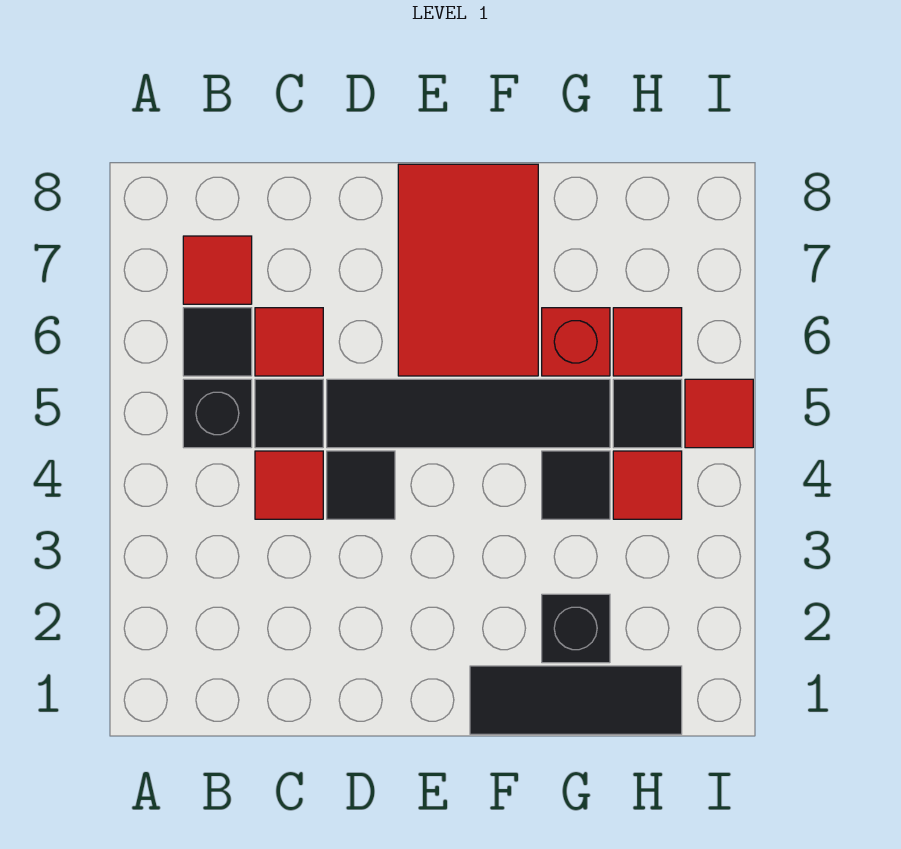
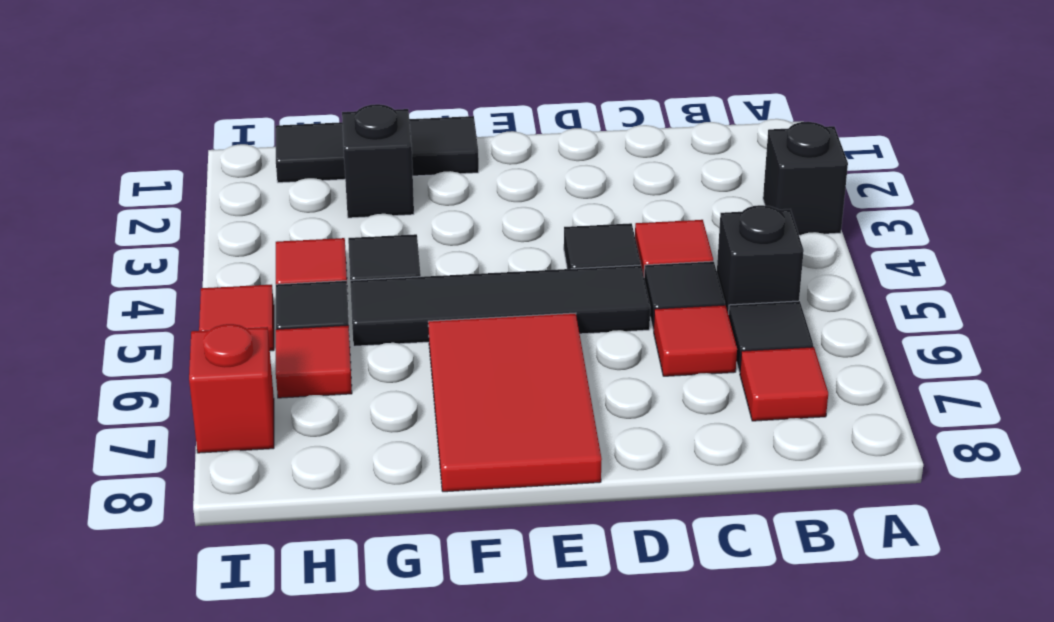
none -> black 1x1 brick [763,122,848,235]
red 1x1 brick [542,308,610,376] -> red 1x1 brick moved to [189,324,274,453]

